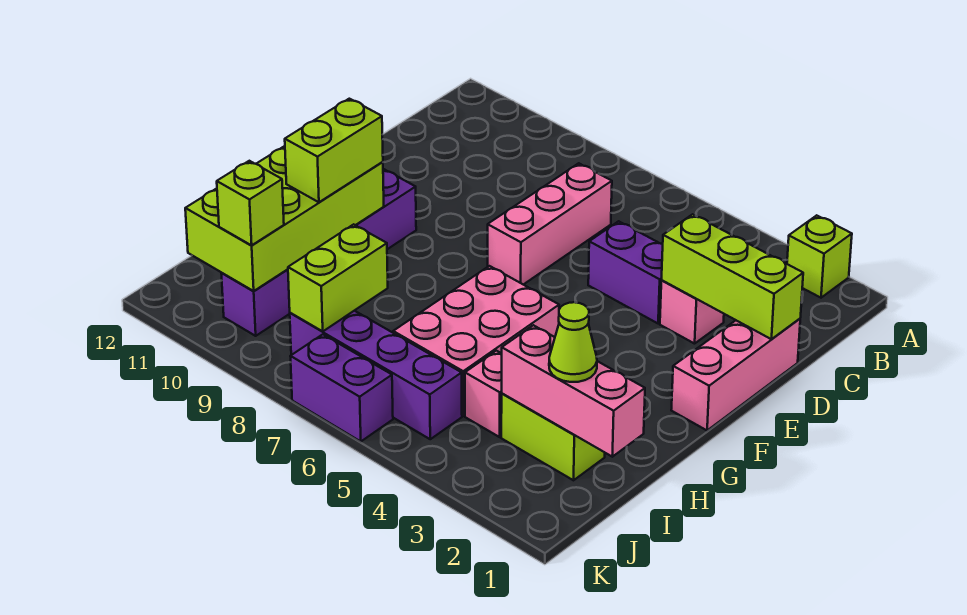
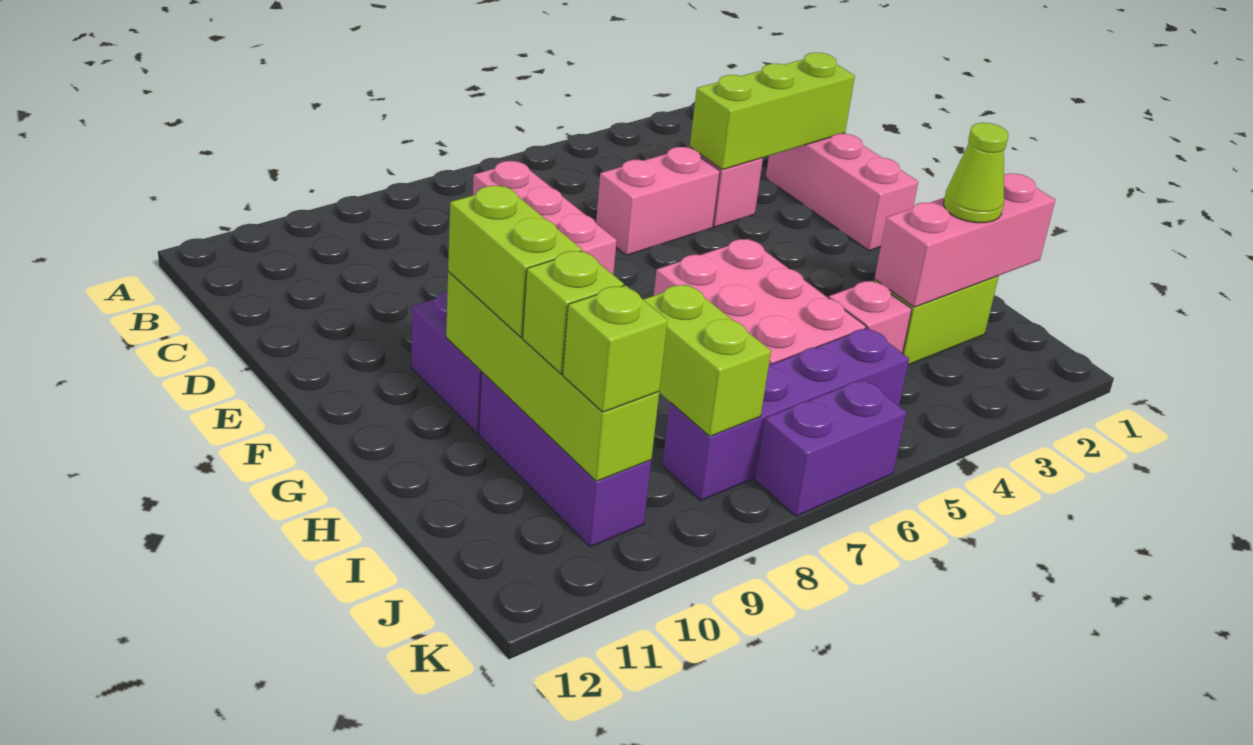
lime 1x1 brick [787,215,852,298] -> lime 1x1 brick moved to [523,251,624,374]
purple 1x2 brick [588,221,663,323] -> pink 1x2 brick [596,147,720,255]
lime 2x4 brick [185,146,384,291] -> lime 1x4 brick [446,272,659,481]

